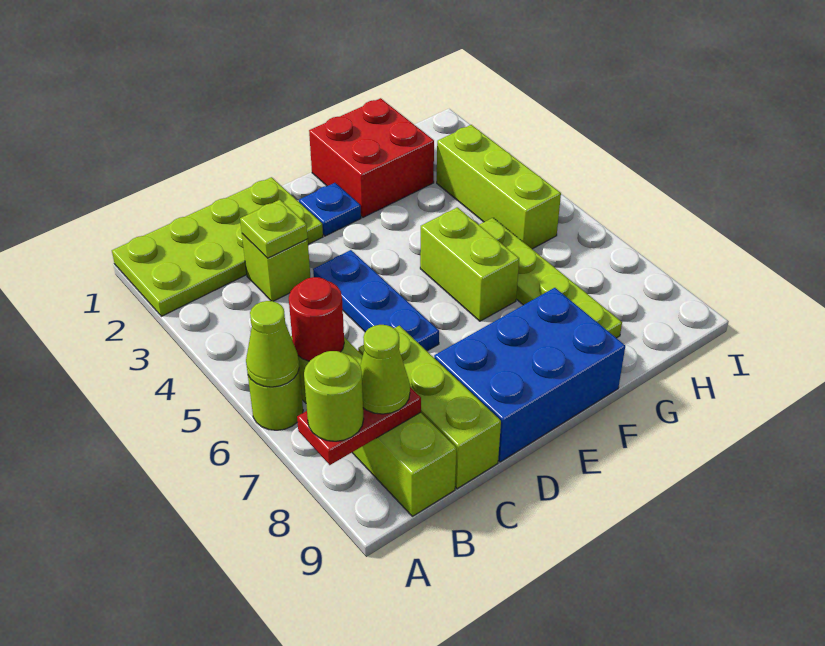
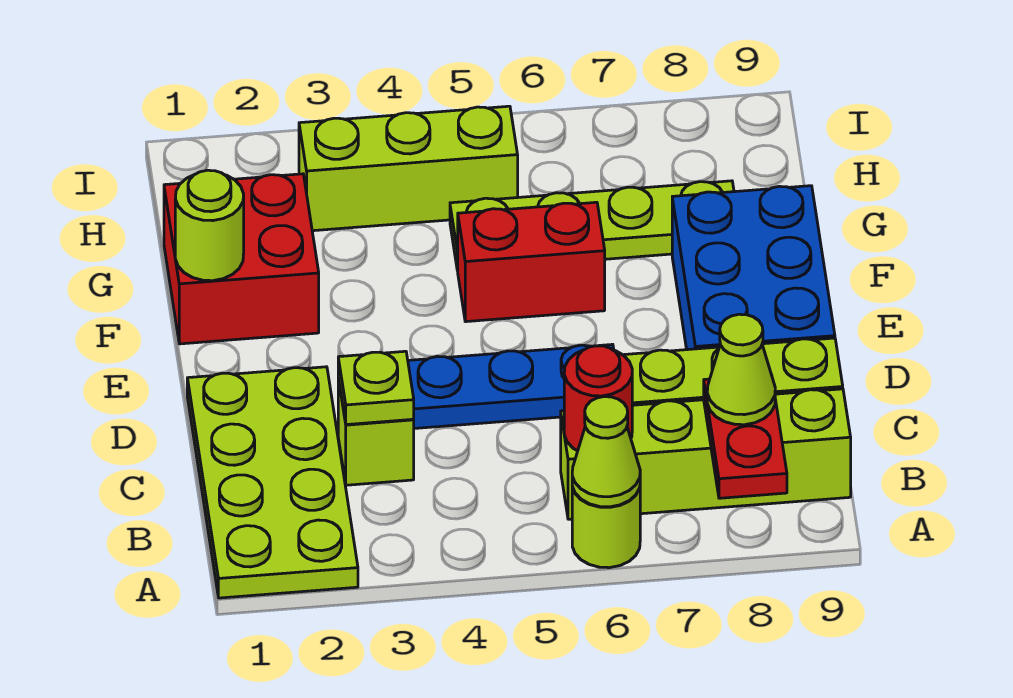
lime 1x1 round brick [304,351,364,441] -> lime 1x1 round brick moved to [175,170,244,281]
blue 1x1 plate [299,183,361,236] -> none
lime 1x2 brick [420,207,519,321] -> red 1x2 brick [457,202,605,322]

